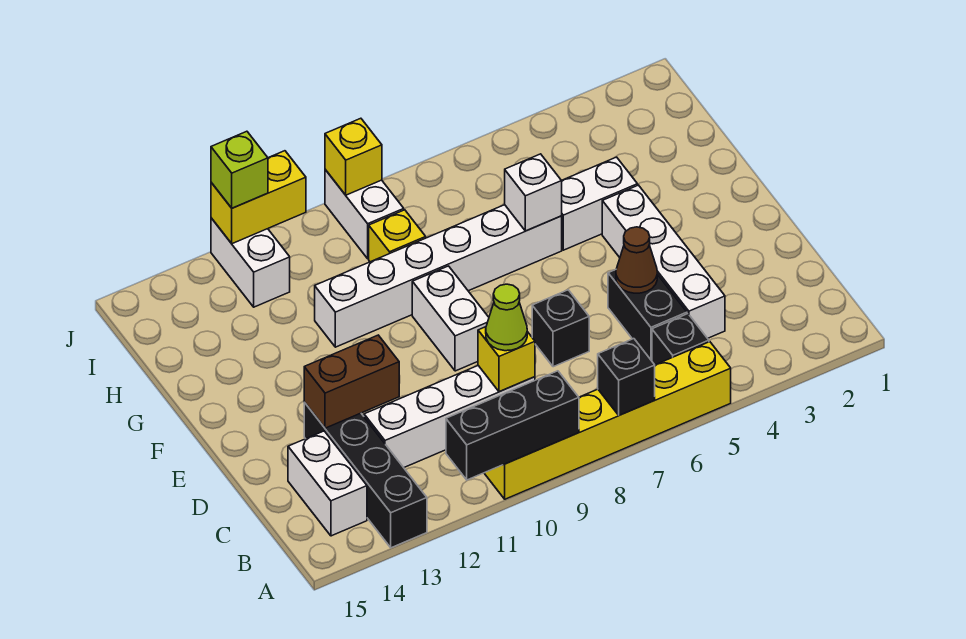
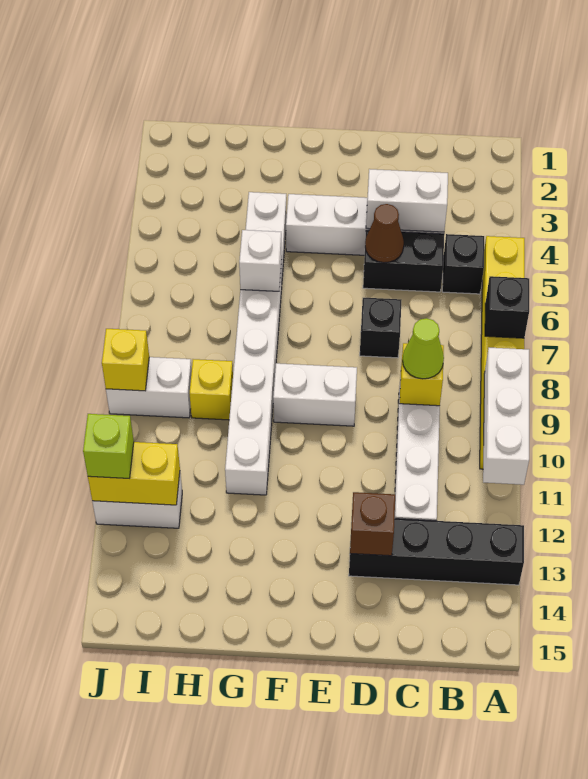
black 1x3 brick [446,371,579,480] -> white 1x3 brick [483,348,529,485]
white 1x2 brick [288,431,367,536] -> white 1x2 brick moved to [366,169,448,232]
brown 1x2 brick [304,335,399,428] -> brown 1x1 brick [350,492,395,556]
yellow 1x2 brick [211,151,306,244] -> yellow 1x2 brick turned to [88,442,180,505]

